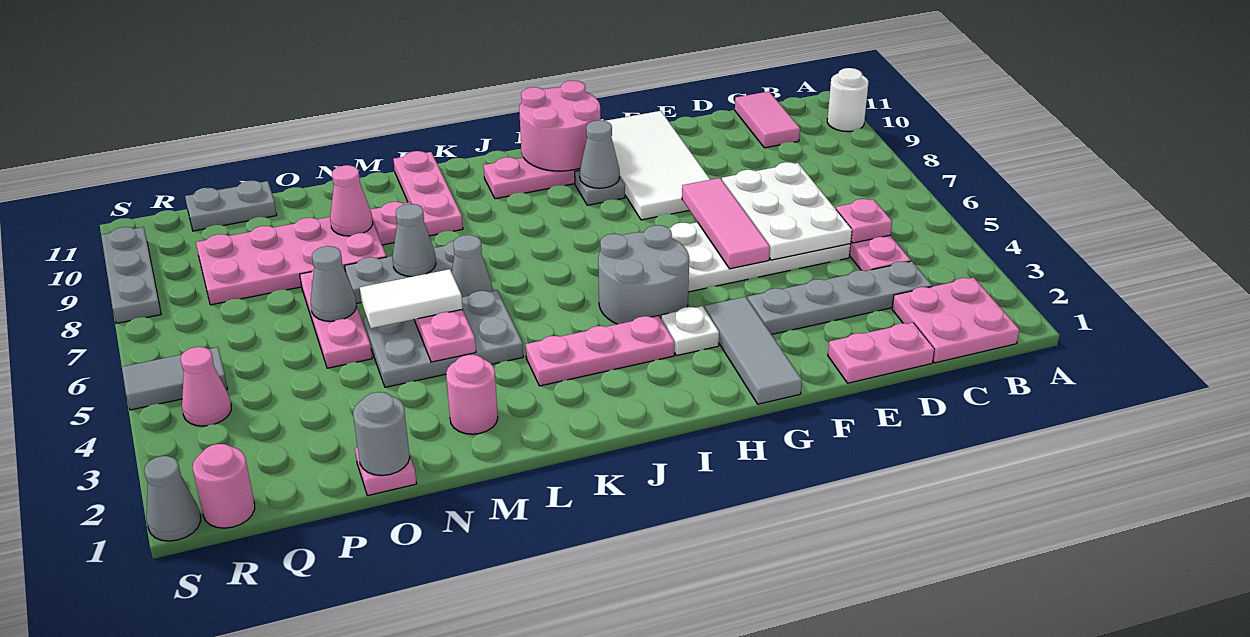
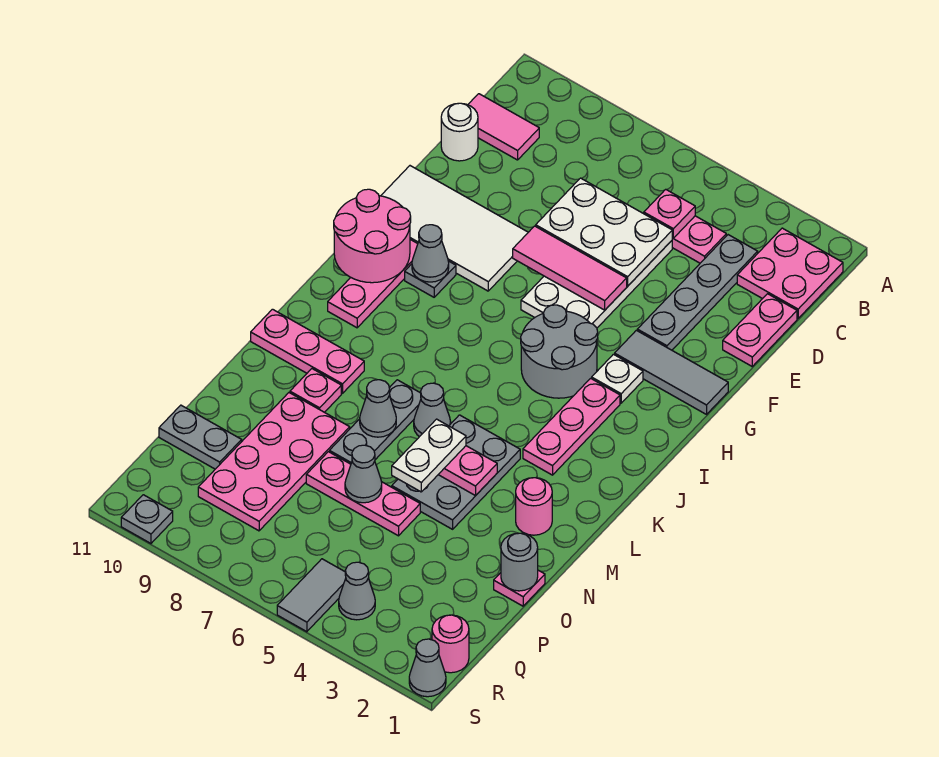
white 1x1 round brick [827,68,869,132] -> white 1x1 round brick moved to [441,103,478,161]
white 1x2 tile [360,269,463,328] -> white 1x2 plate [392,419,466,492]
pink 1x1 cone [330,165,373,236] -> none
grey 1x2 plate [185,181,277,231] -> grey 1x2 plate turned to [159,405,242,469]
pink 1x1 cone [181,347,231,426] -> grey 1x1 cone [339,562,375,620]
grey 1x3 plate [101,227,161,323] -> grey 1x1 plate [121,495,173,543]

